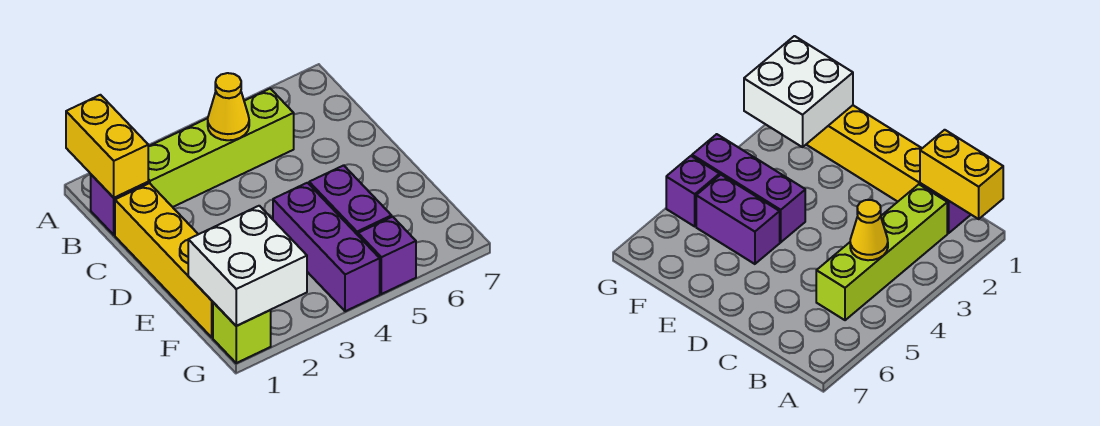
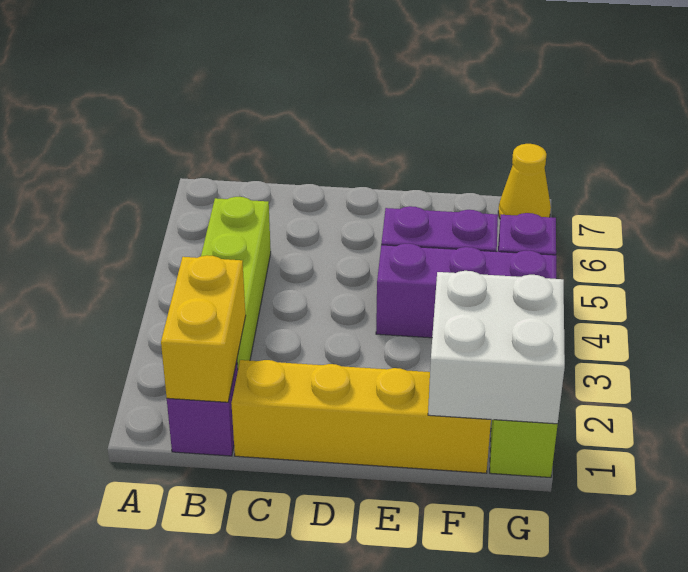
yellow 1x2 brick [66,95,148,198] -> yellow 1x2 brick turned to [161,255,246,402]
yellow 1x1 cone [208,73,249,140] -> yellow 1x1 cone moved to [498,144,551,218]

